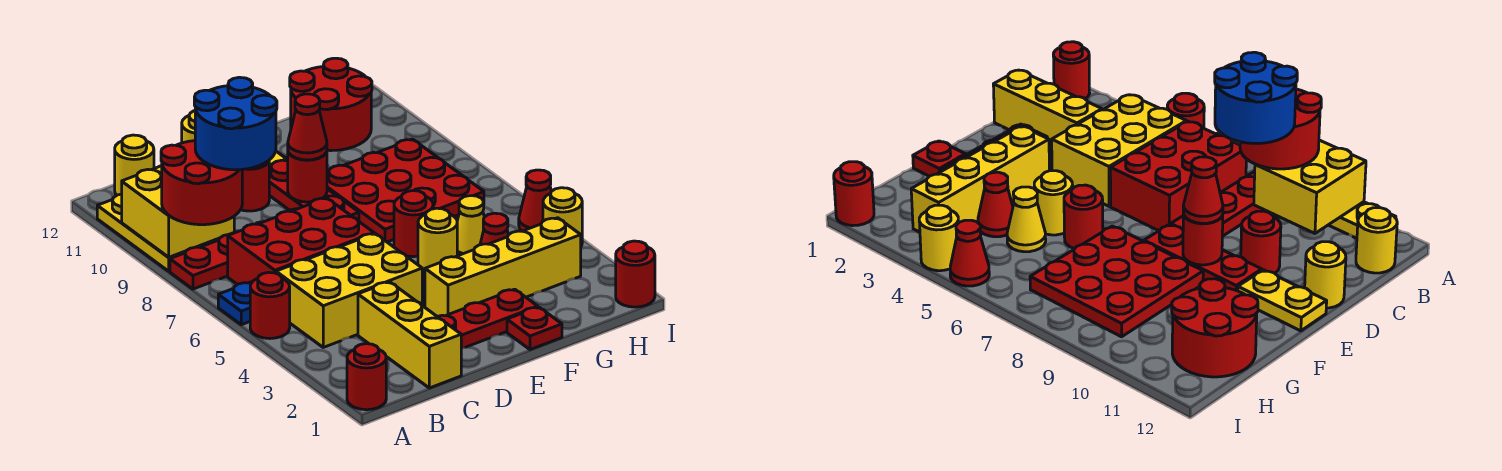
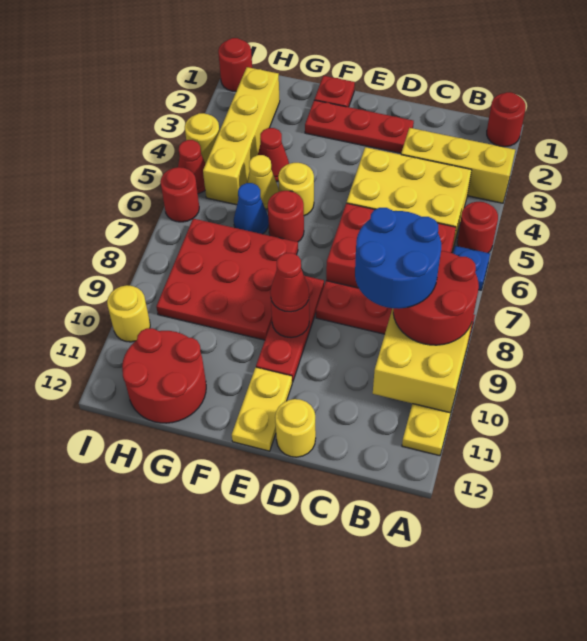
yellow 1x1 round brick [115,135,154,195] -> yellow 1x1 round brick moved to [107,285,150,342]
yellow 1x3 brick [358,282,461,388] -> yellow 1x3 brick turned to [401,128,515,203]
red 1x1 round brick [241,161,269,211] -> red 1x1 round brick moved to [160,167,199,222]
yellow 1x4 brick [425,218,581,316] -> yellow 1x4 brick turned to [203,67,280,205]
none -> blue 1x1 cone [234,183,269,234]

